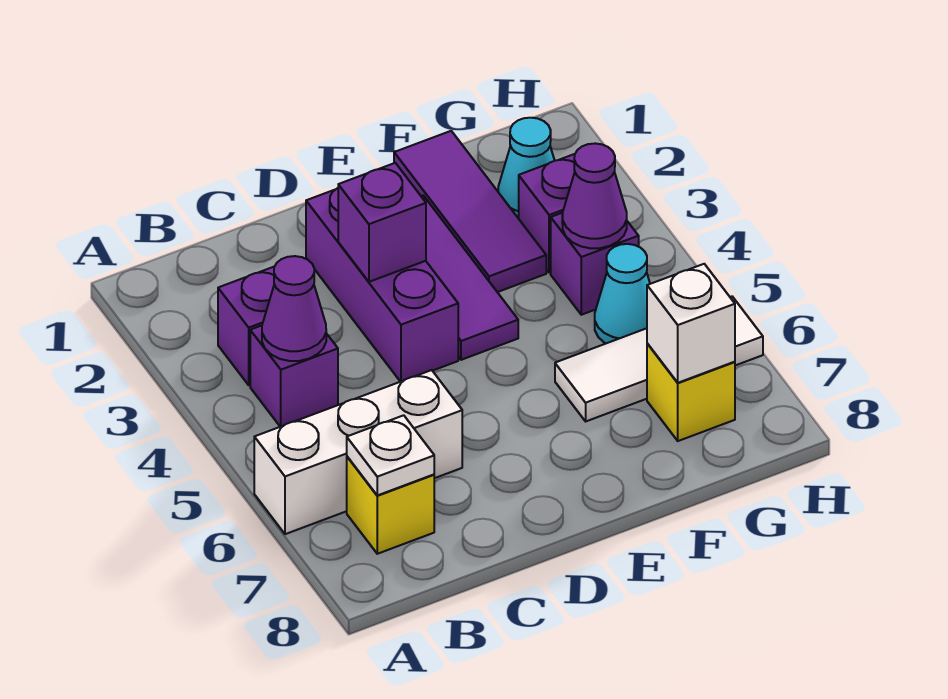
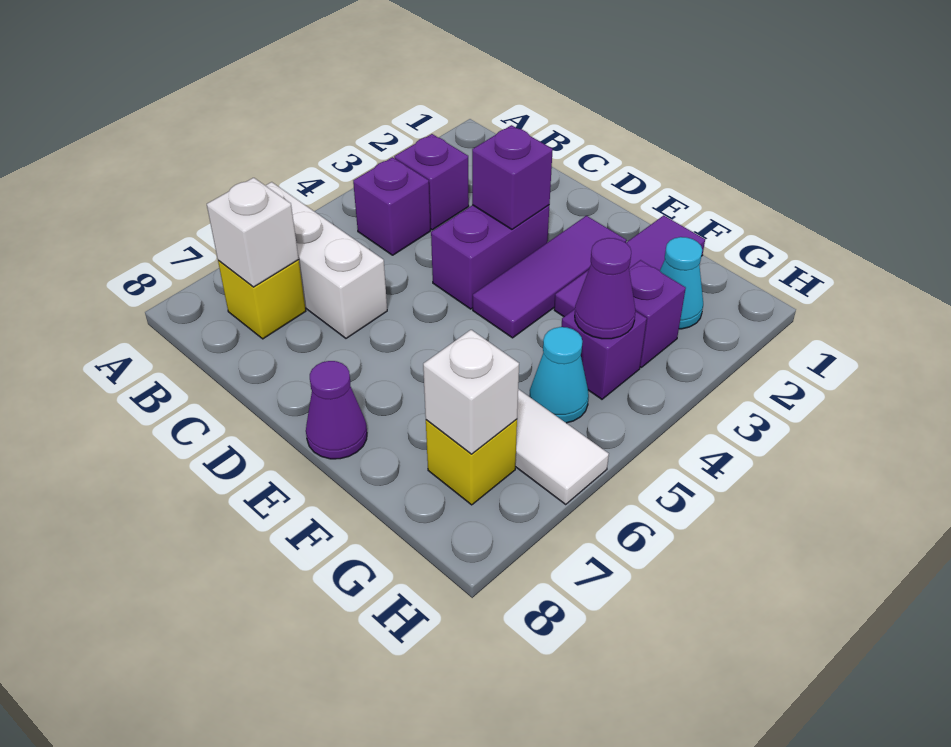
purple 1x1 cone [262,256,326,361] -> purple 1x1 cone moved to [306,361,367,459]
white 1x1 plate [347,415,434,495] -> white 1x1 brick [207,178,299,287]
purple 1x3 brick [306,188,458,382] -> purple 1x2 brick [431,205,549,309]

